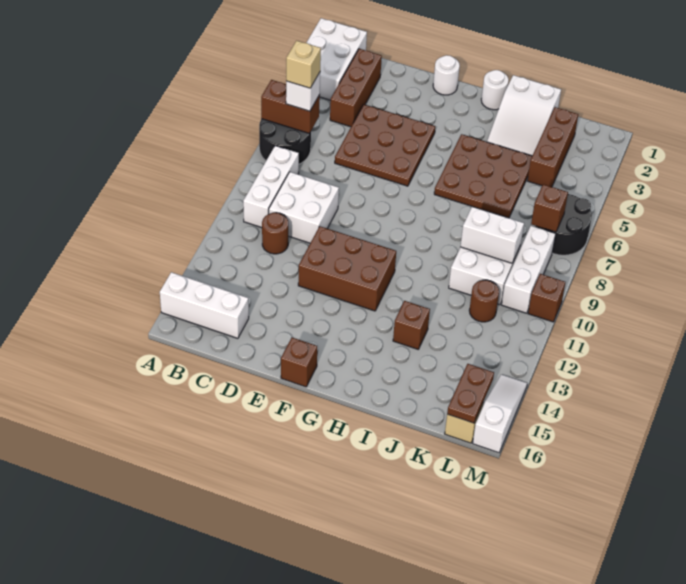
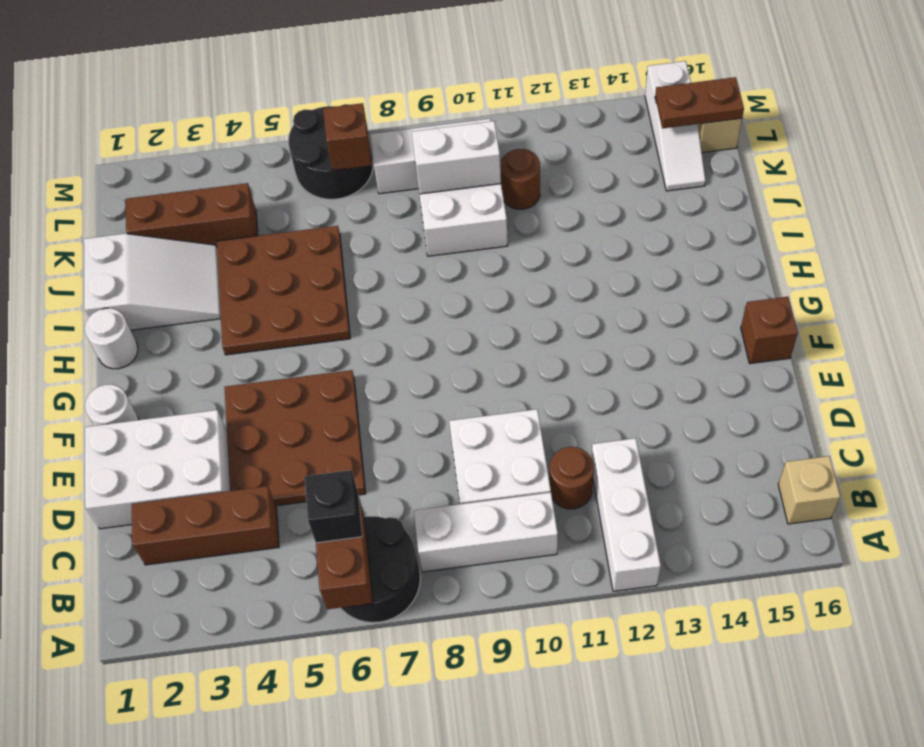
white 2x3 brick [306,18,367,100] -> white 2x3 brick moved to [85,410,230,529]
white 1x3 brick [160,272,249,338] -> white 1x3 brick moved to [592,438,661,591]
white 1x1 brick [286,72,320,111] -> black 1x1 brick [304,470,362,543]
tan 1x1 brick [286,41,321,88] -> tan 1x1 brick moved to [778,456,840,524]
brown 2x3 brick [298,226,396,311] -> none
brown 1x1 brick [393,301,430,349] -> none
white 1x2 brick [461,207,524,263] -> white 1x2 brick turned to [412,121,501,194]
brown 1x1 brick [528,274,565,322] -> none
white 1x3 slope [473,375,527,453] -> white 1x3 slope turned to [645,61,705,191]

